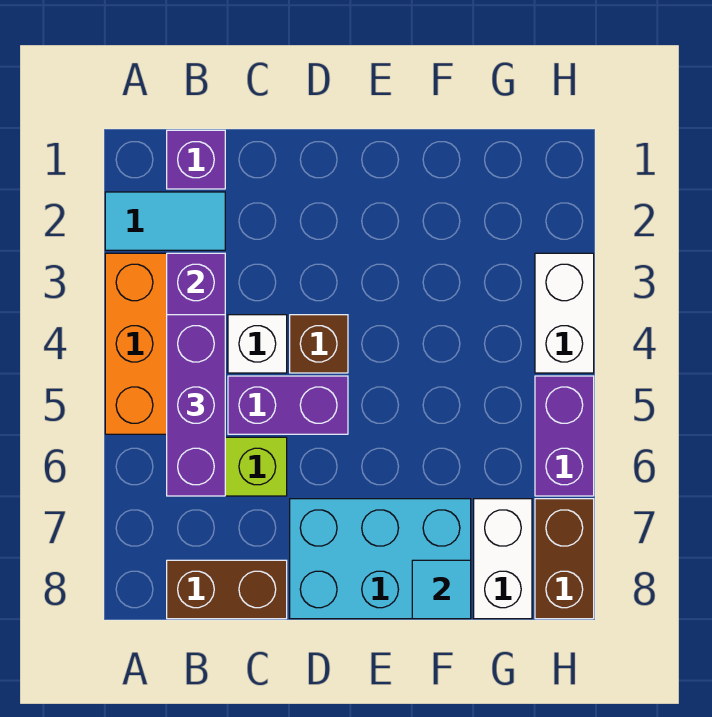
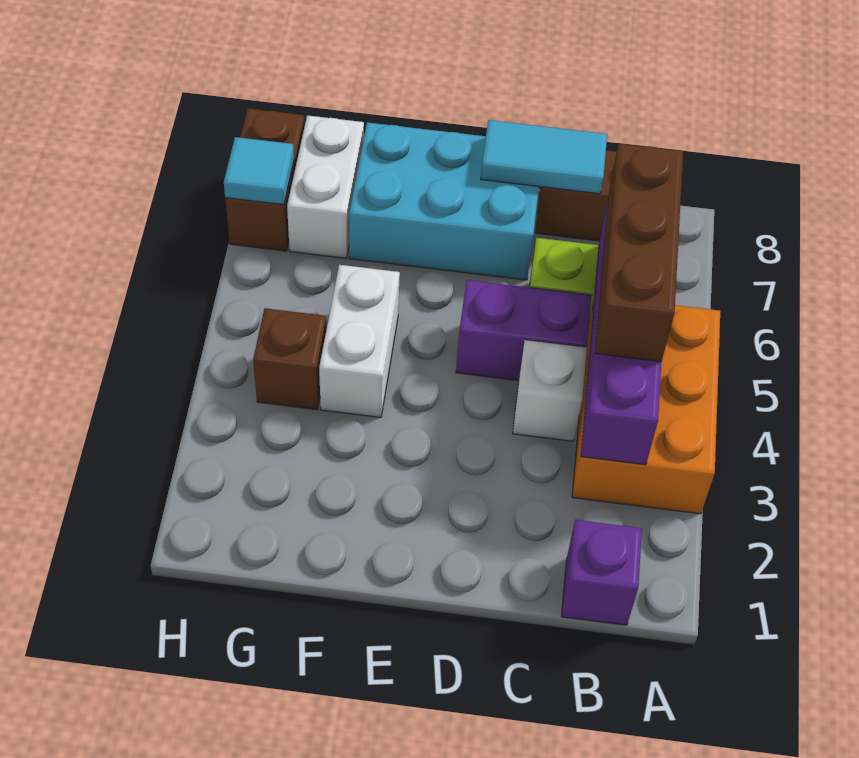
cyan 1x2 tile [105,192,225,250] -> cyan 1x2 tile moved to [481,120,607,194]
purple 1x3 brick [167,315,225,496] -> brown 1x3 brick [595,144,683,362]
brown 1x1 brick [290,315,348,373] -> brown 1x1 brick moved to [253,308,326,410]
cyan 1x1 tile [412,560,471,619] -> cyan 1x1 tile moved to [224,137,294,205]
white 1x2 brick [535,253,594,373] -> white 1x2 brick moved to [319,265,400,418]
purple 1x2 brick [535,376,594,496] -> none

